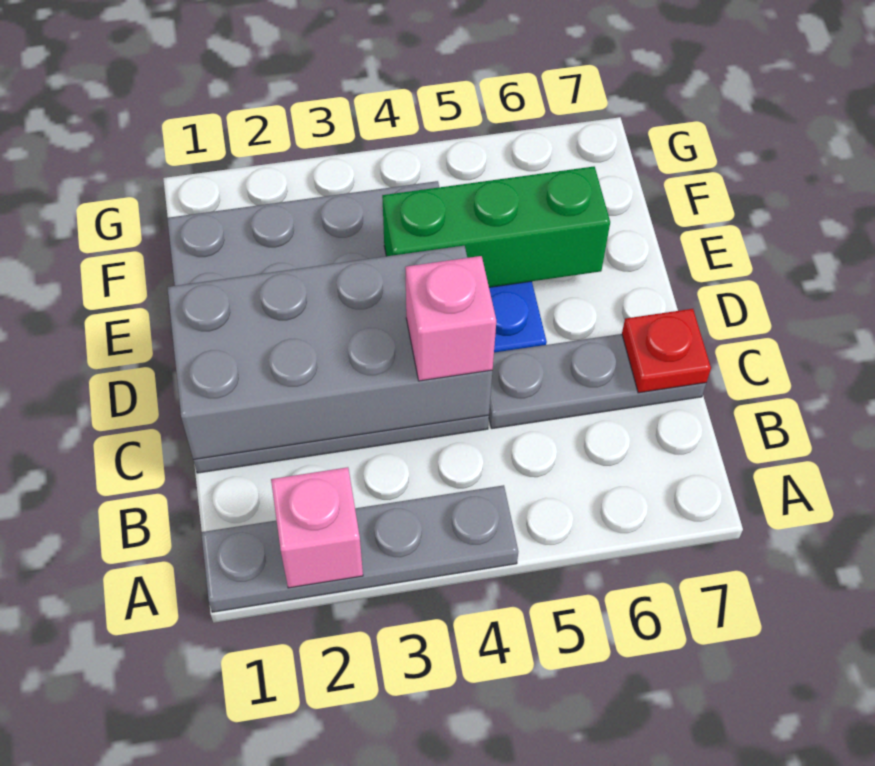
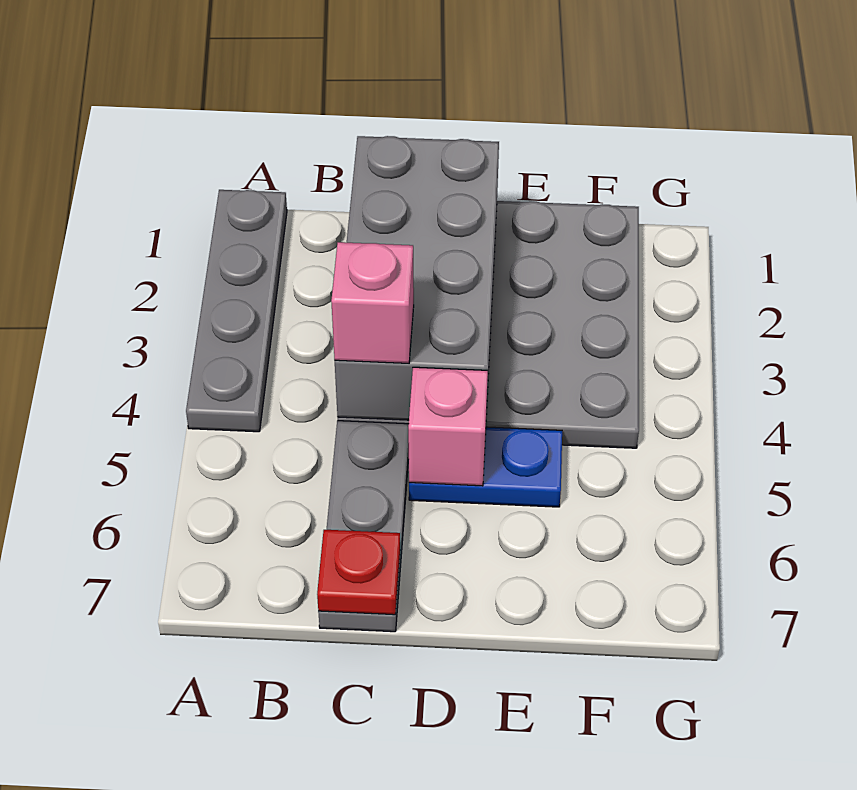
pink 1x1 brick [271,467,363,588] -> pink 1x1 brick moved to [408,367,488,486]
green 1x3 brick [382,167,610,287] -> none

